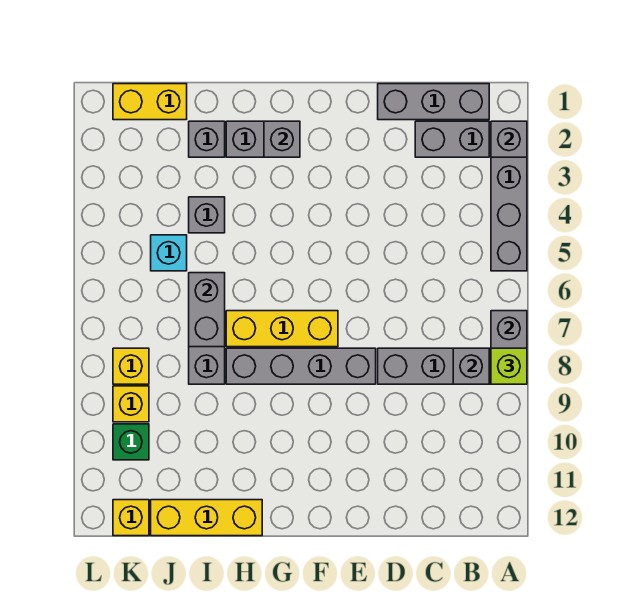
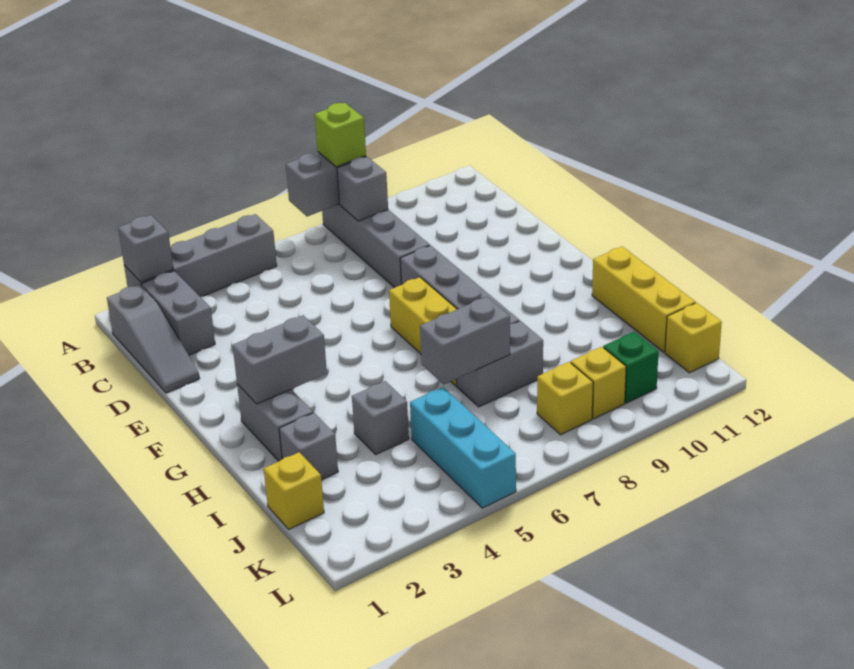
grey 1x3 brick [378,84,489,120] -> grey 1x3 slope [107,284,200,393]
grey 1x1 brick [264,121,300,157] -> grey 1x2 brick [232,315,327,404]
yellow 1x2 brick [113,84,187,120] -> yellow 1x1 brick [264,452,324,529]
cyan 1x1 brick [151,235,187,271] -> cyan 1x3 brick [410,387,516,508]

